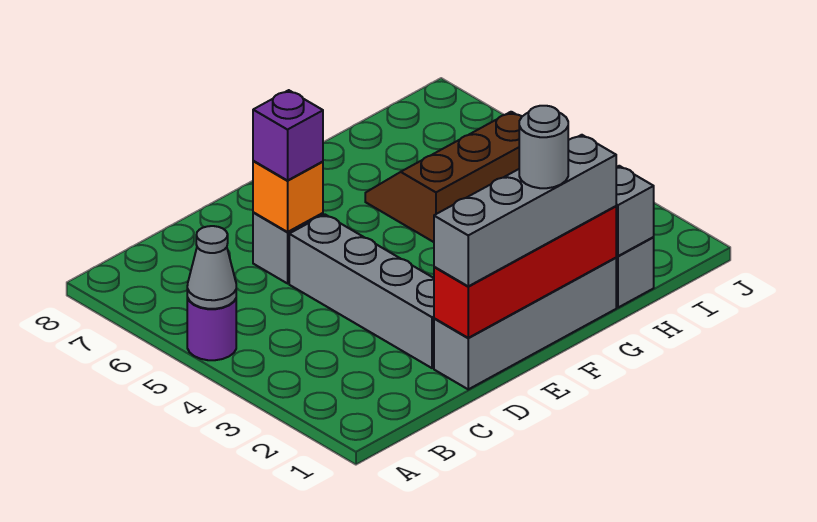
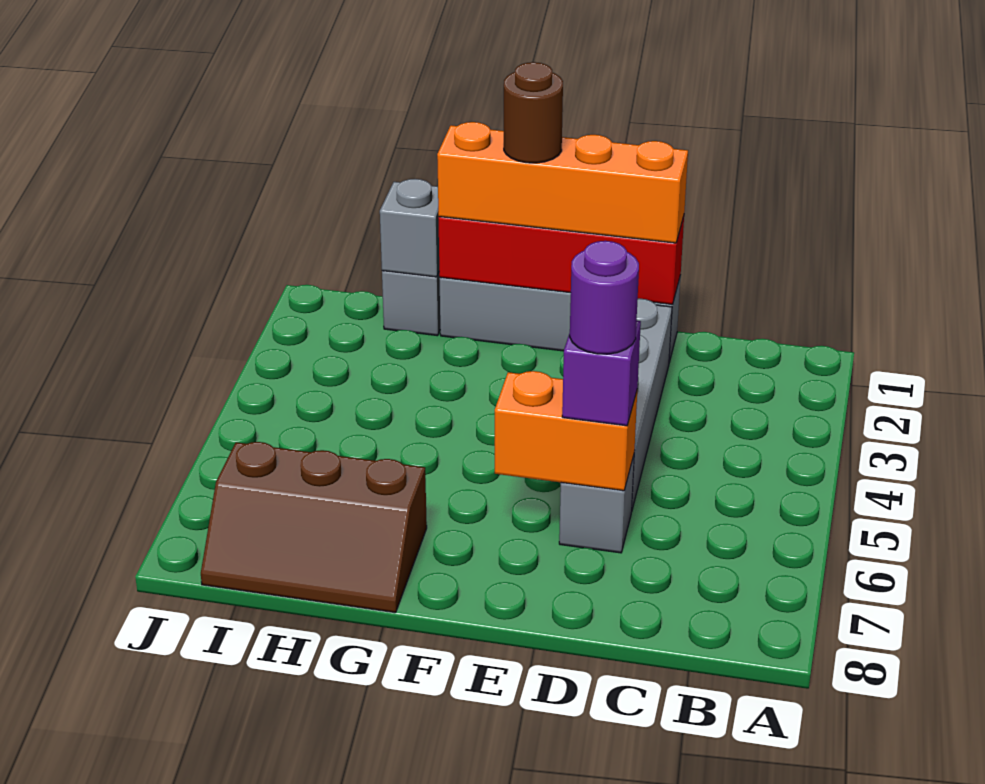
purple 1x1 round brick [187,297,236,360] -> purple 1x1 round brick moved to [570,241,639,354]
grey 1x1 cone [187,226,236,309] -> none
grey 1x4 brick [434,135,616,286] -> orange 1x4 brick [437,122,688,243]
orange 1x1 brick [253,161,323,232] -> orange 1x2 brick [495,371,637,491]
grey 1x1 round brick [519,106,568,188] -> brown 1x1 round brick [504,62,563,163]
brown 2x3 slope [365,112,522,242] -> brown 2x3 slope moved to [201,442,427,613]

